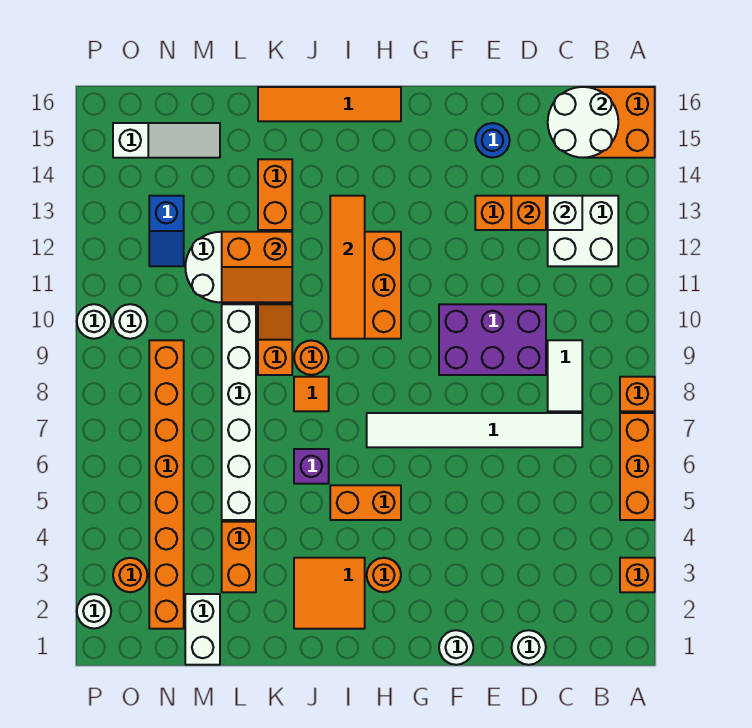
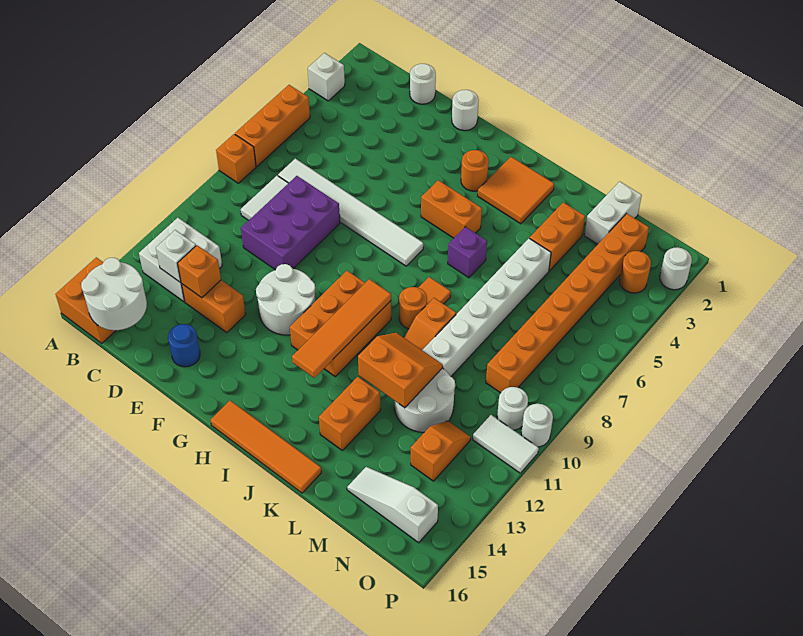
orange 1x1 brick [620,558,655,592] -> white 1x1 brick [308,53,345,101]
purple 2x3 brick [439,304,546,375] -> purple 2x3 brick turned to [241,176,340,270]
none -> white 2x2 round brick [256,264,316,335]
blue 1x2 slope [149,196,184,266] -> orange 1x2 slope [411,421,471,481]
none -> white 1x2 tile [473,415,539,473]

